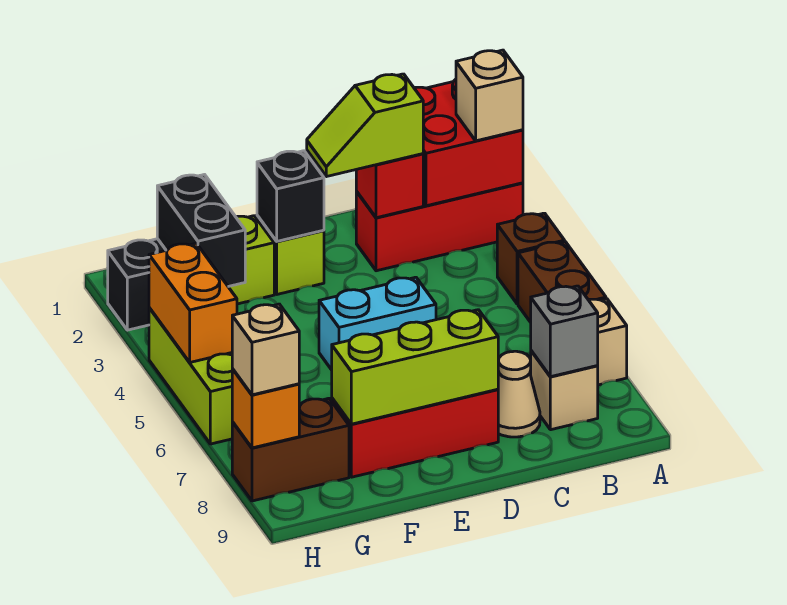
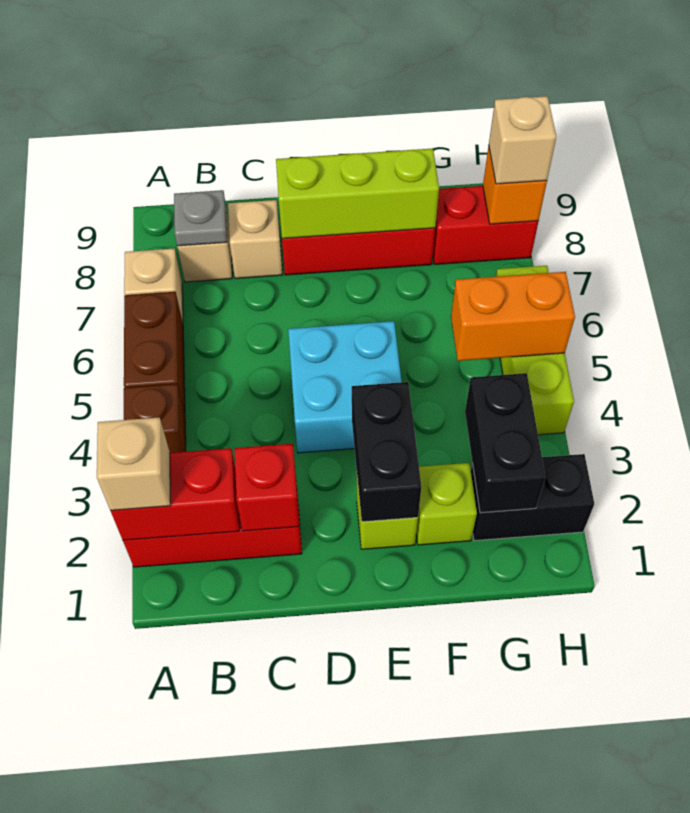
red 2x2 brick [414,79,523,206] -> red 1x2 brick [111,448,240,540]
grey 1x1 brick [531,286,598,377] -> grey 1x1 plate [174,190,227,246]
lime 1x2 slope [307,74,423,177] -> none
tan 1x1 cone [498,351,540,437] -> tan 1x1 brick [228,200,282,278]
cyan 1x2 brick [319,277,436,370] -> cyan 2x2 brick [288,321,402,453]
black 1x1 brick [257,151,324,241] -> black 1x2 brick [352,382,421,522]
brown 1x2 brick [232,398,349,501] -> red 1x2 brick [433,186,538,264]
orange 1x2 brick [149,243,237,362] -> orange 1x2 brick turned to [451,272,575,361]

